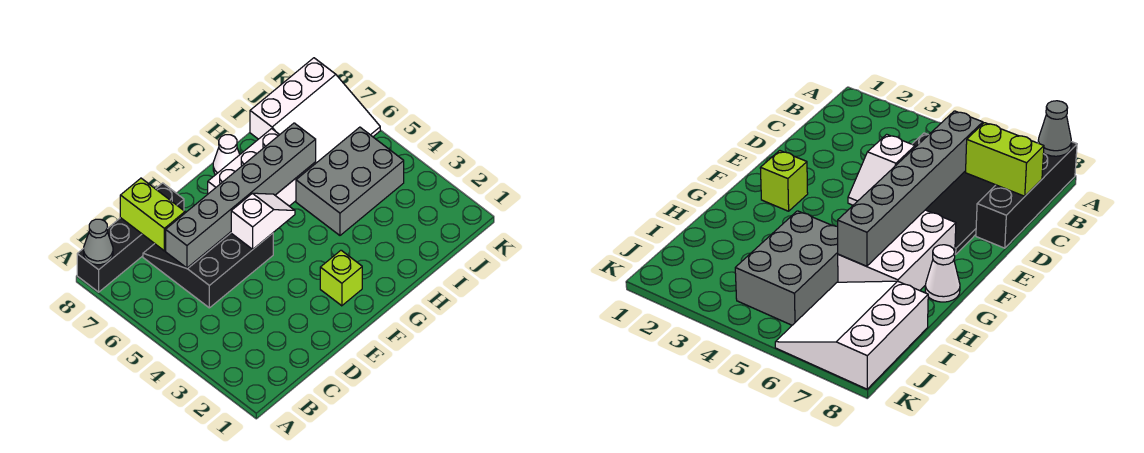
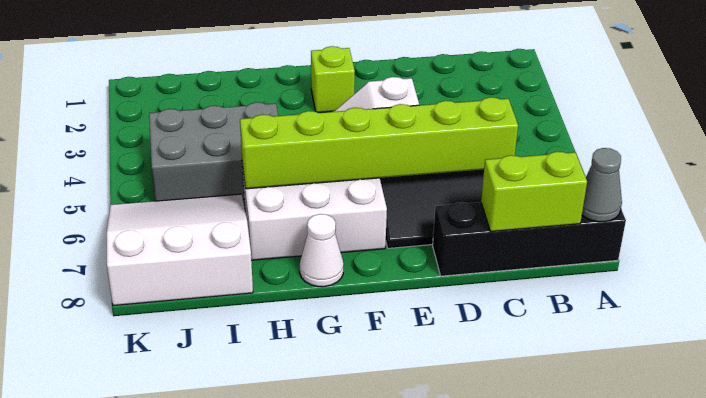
grey 1x6 brick [166,123,316,268] -> lime 1x6 brick [240,97,518,189]
lime 1x2 brick [120,178,185,251] -> lime 1x2 brick turned to [481,152,587,232]

